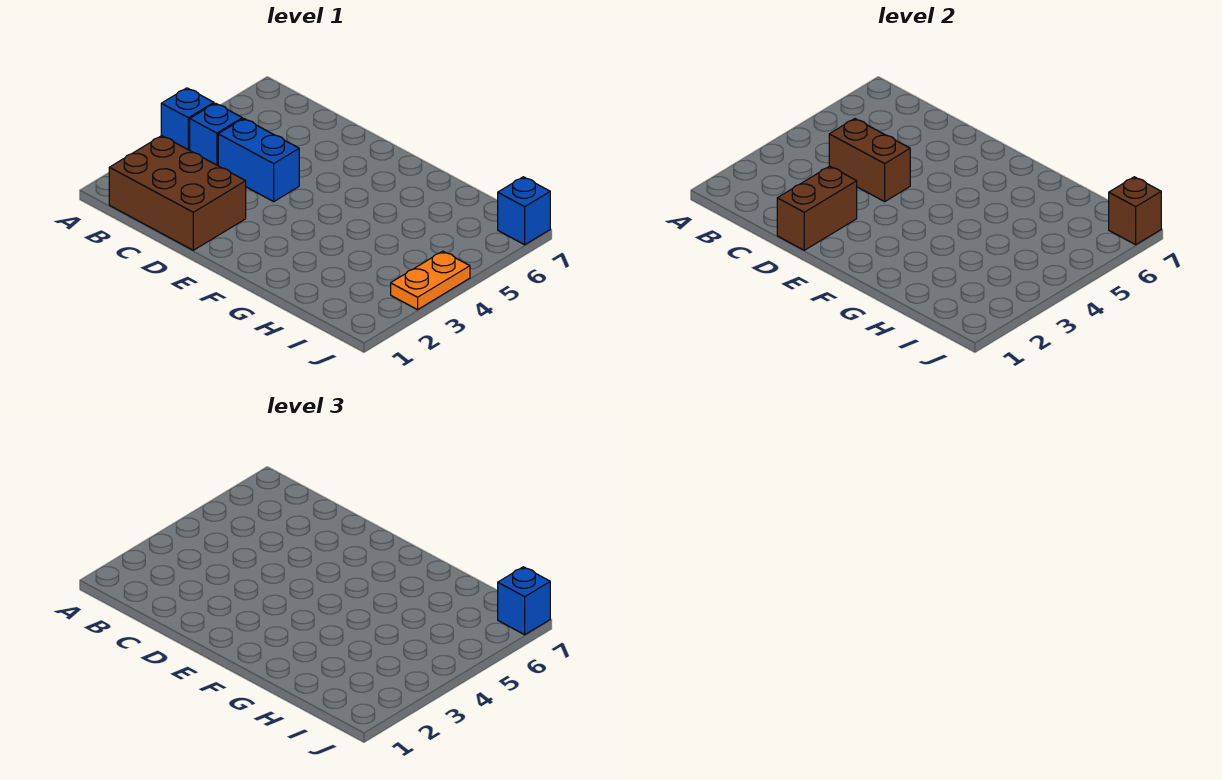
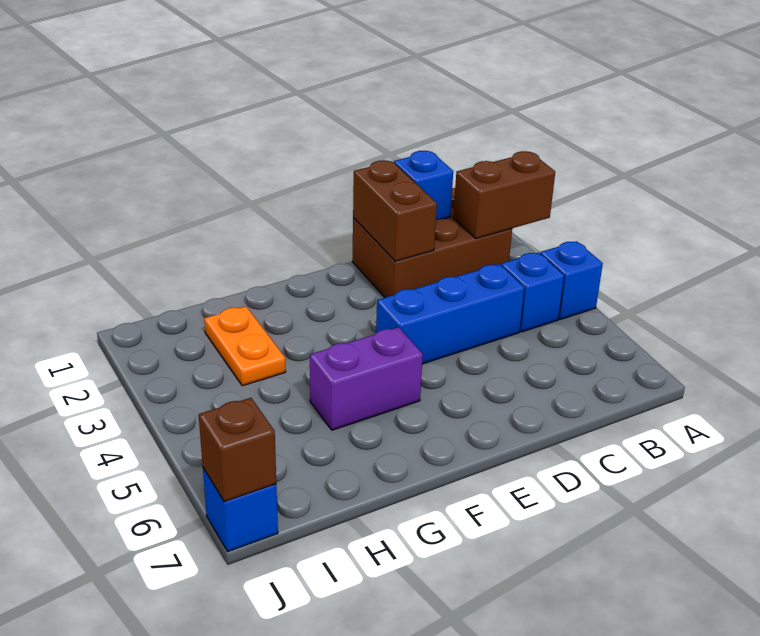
blue 1x2 brick [218,119,299,202] -> blue 1x3 brick [376,264,524,364]
brown 1x2 brick [829,119,910,202] -> brown 1x2 brick moved to [453,151,555,238]
none -> purple 1x2 brick [310,327,423,430]
orange 1x2 plate [391,251,470,310] -> orange 1x2 plate moved to [204,306,286,386]
blue 1x1 brick [498,567,550,635] -> blue 1x1 brick moved to [394,151,453,220]

